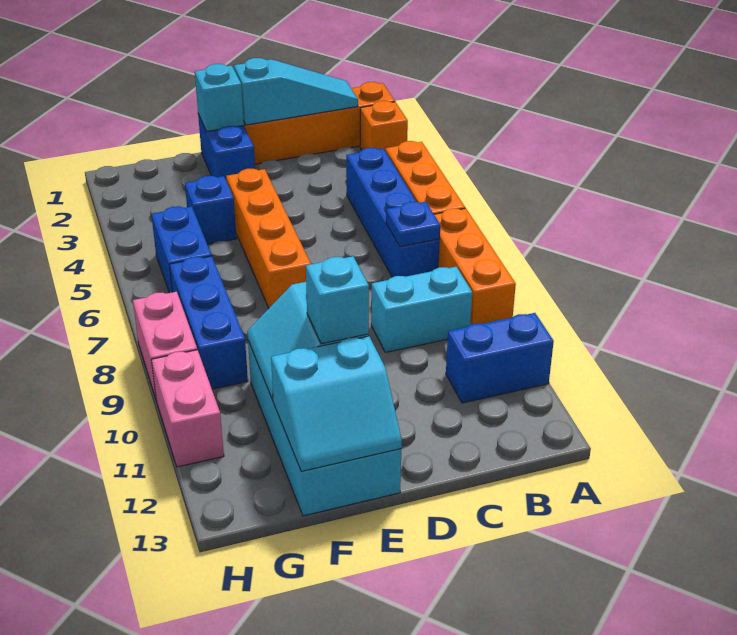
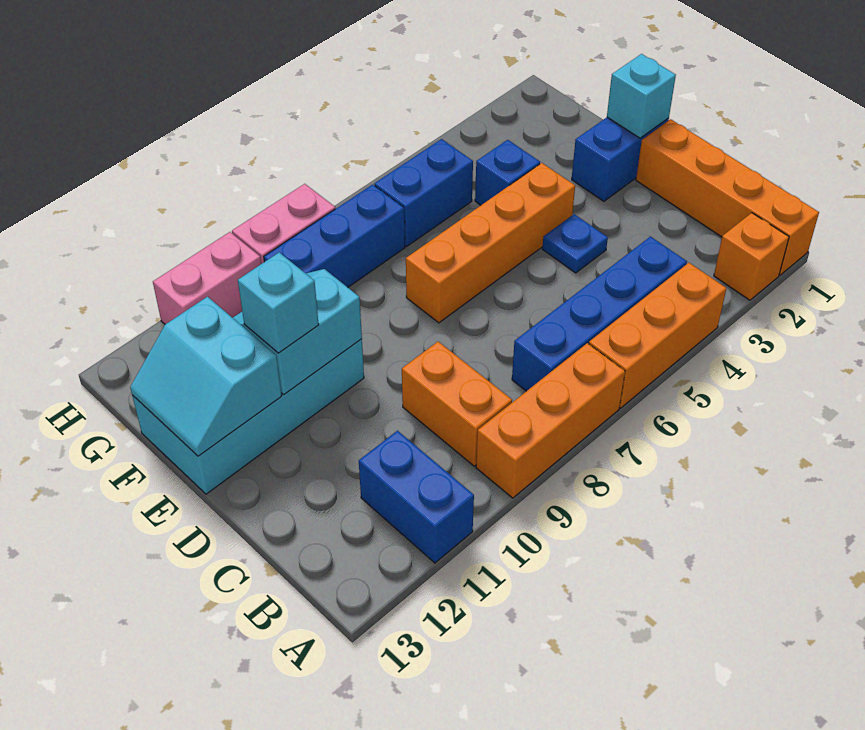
cyan 1x3 slope [234,58,358,125] -> none
blue 1x1 plate [386,202,440,247] -> blue 1x1 plate moved to [542,214,608,273]
cyan 1x2 brick [371,267,472,352] -> orange 1x2 brick [402,342,512,466]

